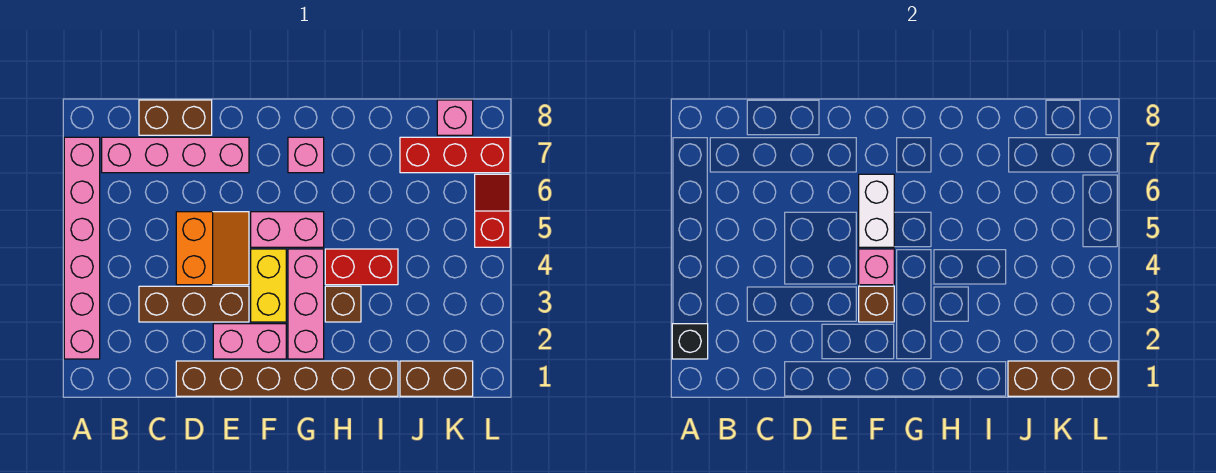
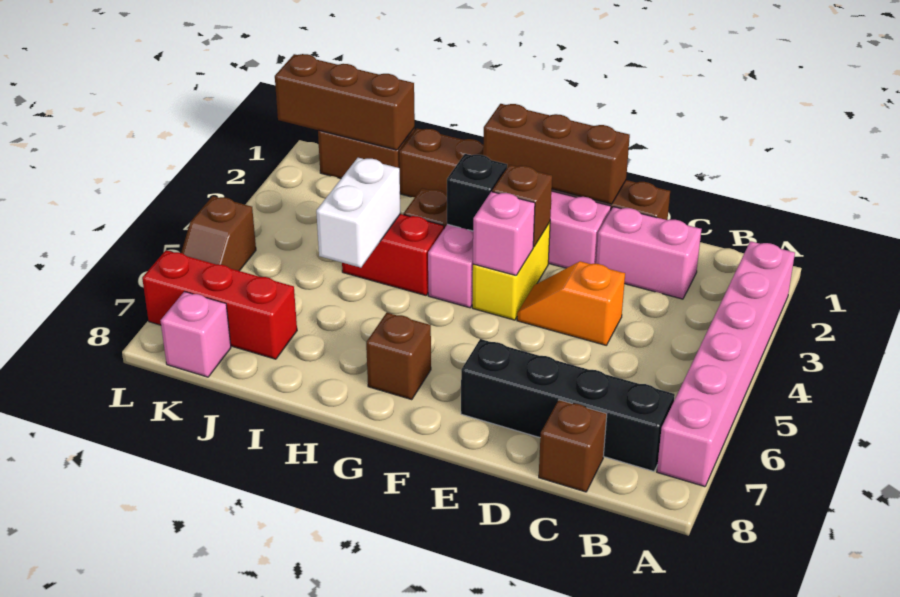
black 1x1 brick [672,324,708,359] -> black 1x1 brick moved to [447,154,507,231]
pink 1x4 brick [102,137,249,173] -> black 1x4 brick [461,339,675,471]
brown 1x3 brick [139,286,249,322] -> brown 1x3 brick moved to [483,104,630,204]
brown 1x2 brick [139,100,212,135] -> brown 1x1 brick [539,400,607,492]
orange 2x2 slope [176,212,249,285] -> orange 1x2 slope [517,261,625,345]
pink 1x2 brick [251,212,324,247] -> pink 1x2 brick moved to [596,207,701,299]
white 1x2 brick [859,174,894,247] -> white 1x2 brick moved to [316,158,400,268]
pink 1x1 brick [288,137,324,173] -> brown 1x1 brick [366,313,431,400]
red 1x2 slope [475,174,510,247] -> brown 1x2 slope [181,196,256,271]

